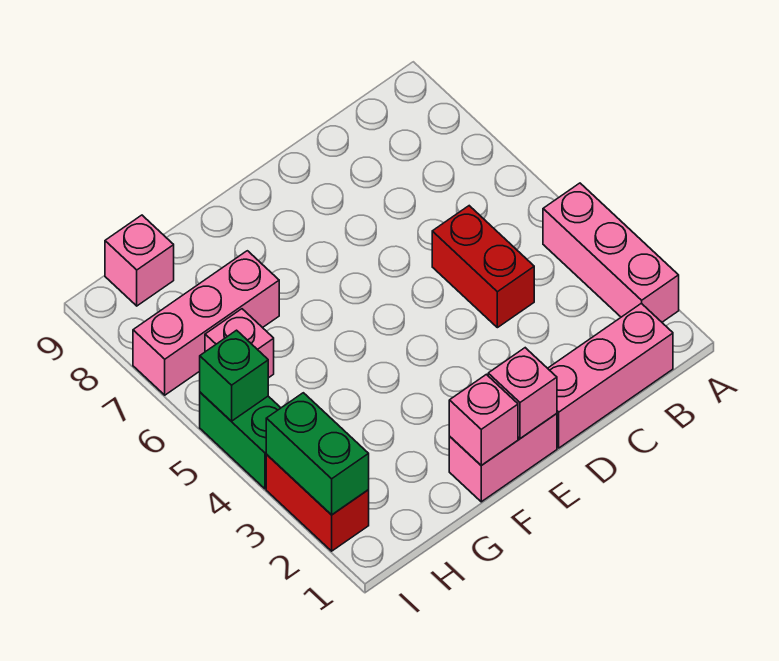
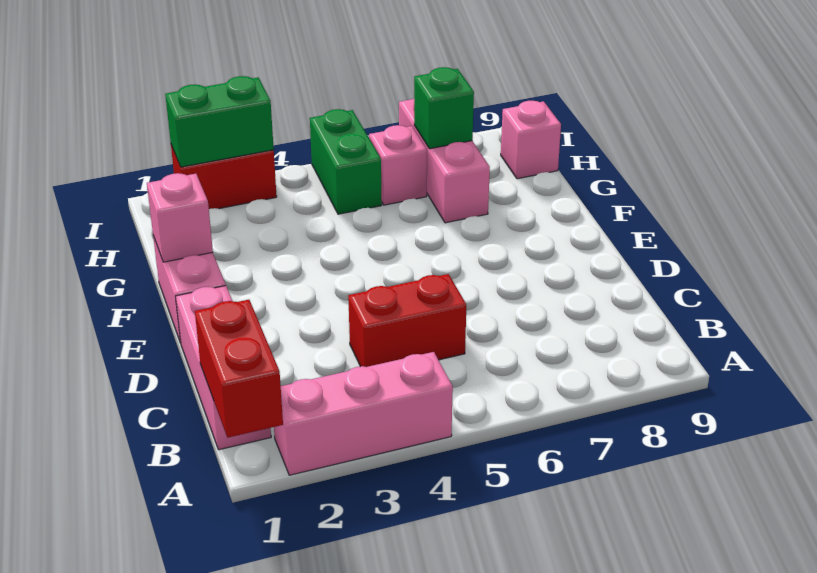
none -> red 1x2 brick [195,300,283,438]
pink 1x1 brick [488,348,557,439] -> none
green 1x2 brick [200,392,280,489] -> green 1x2 brick turned to [310,109,382,214]
green 1x1 brick [200,330,268,421] -> green 1x1 brick moved to [414,67,474,149]

